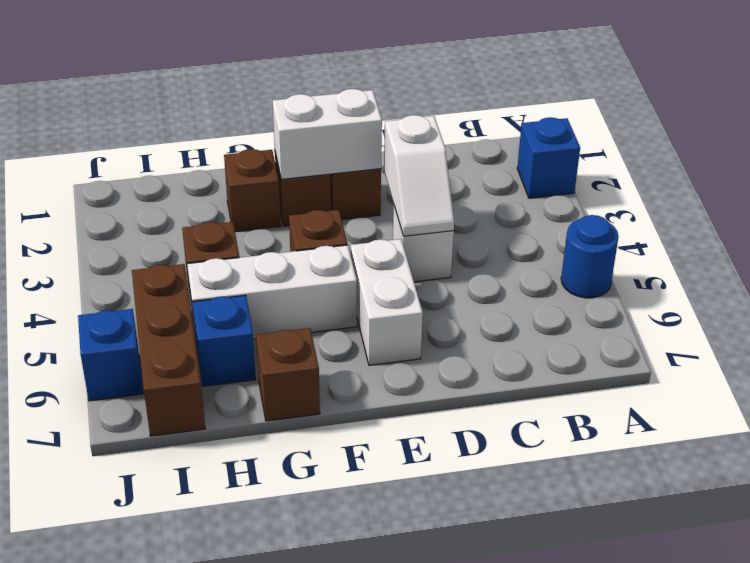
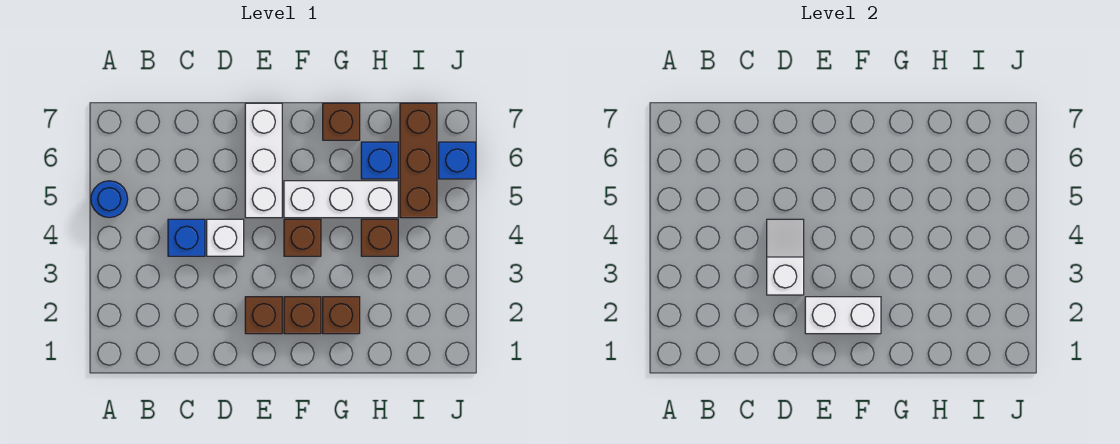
blue 1x1 brick [517,117,580,198] -> blue 1x1 brick moved to [168,219,205,256]
white 1x2 brick [351,239,423,365] -> white 1x3 brick [245,103,282,218]

